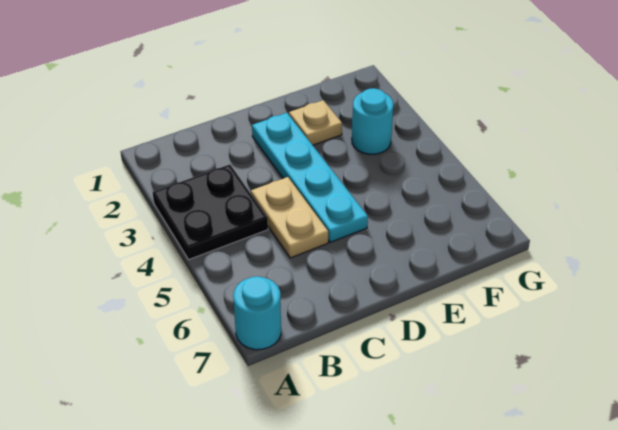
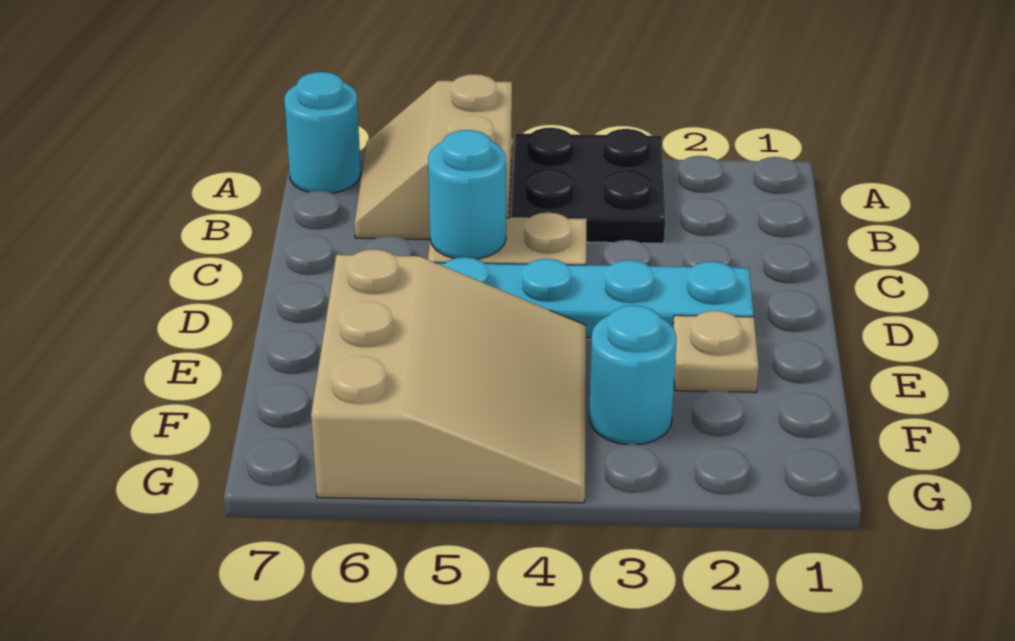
none -> tan 2x2 slope [354,74,512,239]
none -> cyan 1x1 round brick [428,130,506,259]
none -> tan 3x3 slope [311,249,586,503]

